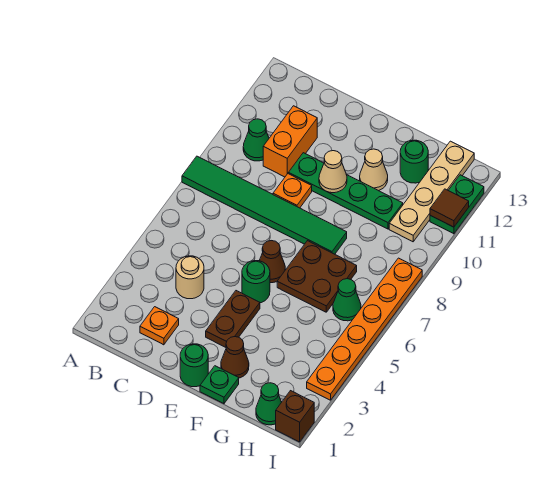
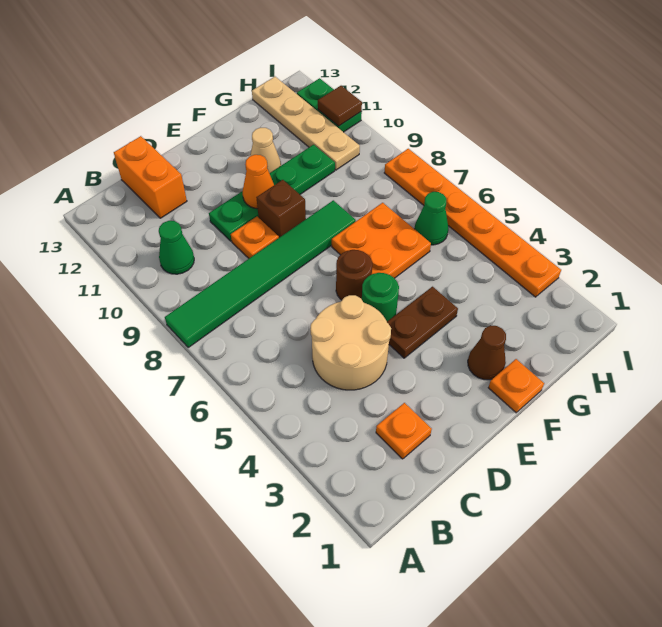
tan 1x1 round brick [176,256,204,299] -> tan 2x2 round brick [310,295,391,390]
orange 1x2 brick [263,106,317,177] -> orange 1x2 brick moved to [114,136,187,218]
green 1x1 round brick [180,344,208,387] -> none
brown 1x2 plate [206,291,260,347] -> brown 1x2 plate turned to [387,287,458,358]
brown 1x1 cone [259,241,285,283] -> brown 1x1 round brick [336,250,372,300]
tan 1x1 cone [319,151,347,193] -> orange 1x1 cone [243,155,274,209]
green 1x1 plate [200,366,239,404] -> orange 1x1 plate [488,359,544,413]
brown 2x2 plate [277,241,357,312] -> orange 2x2 plate [332,203,431,278]
green 1x1 round brick [400,140,428,183] -> none
green 1x1 cone [256,383,281,425] -> none
brown 1x1 brick [276,391,314,442] -> brown 1x1 brick moved to [256,180,306,237]

